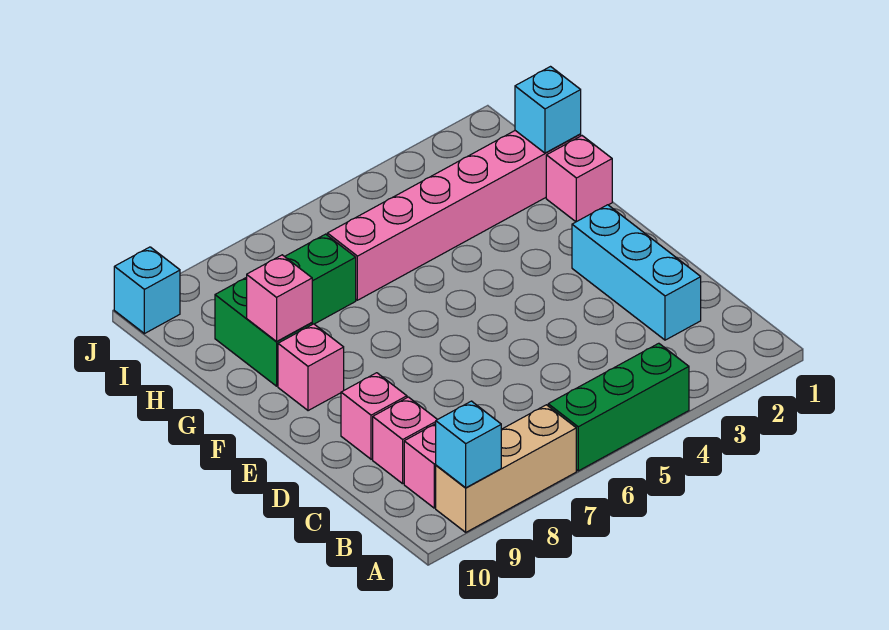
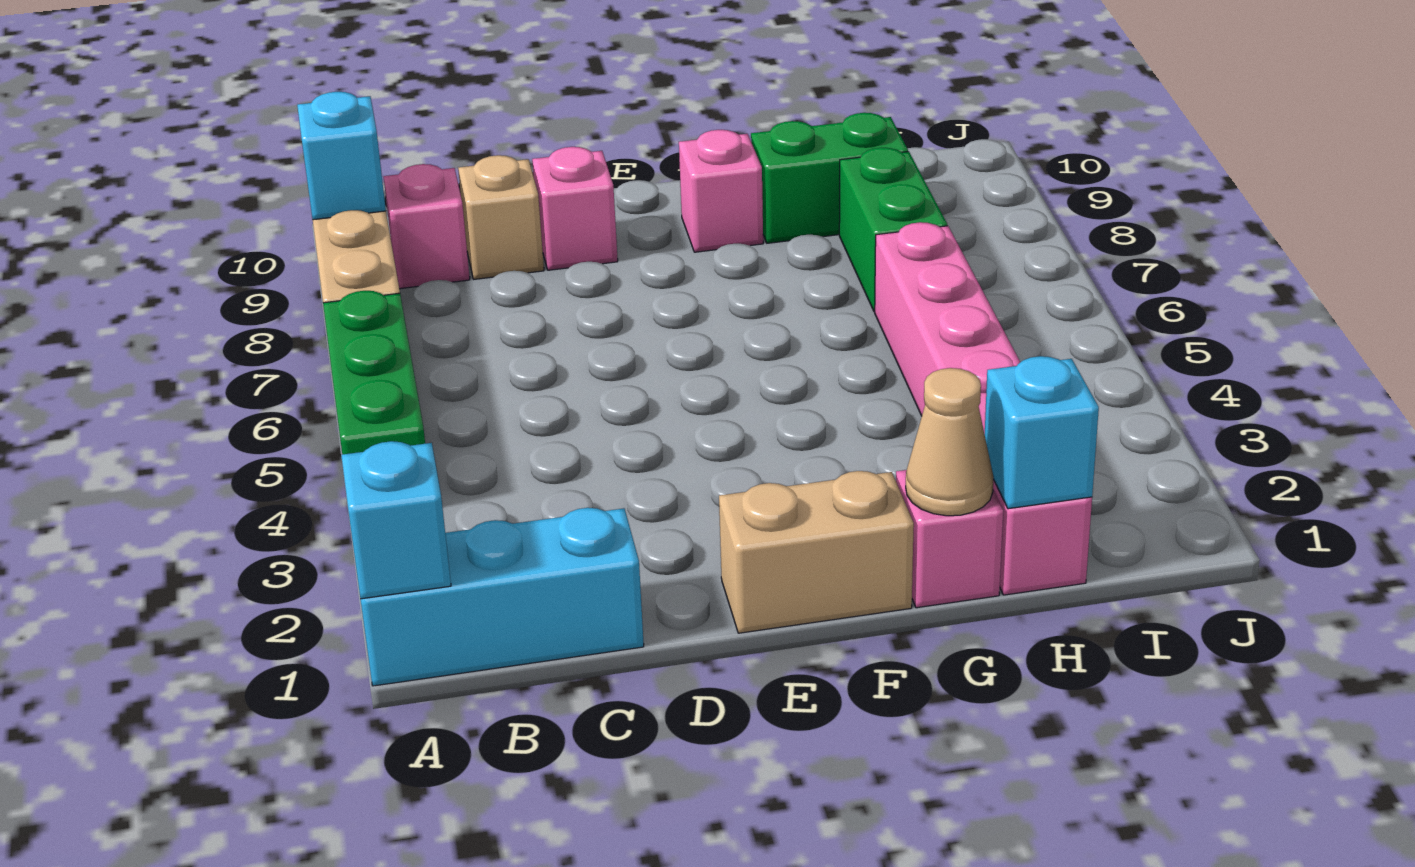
cyan 1x3 brick [572,205,701,340] -> cyan 1x3 brick moved to [361,508,644,686]
pink 1x1 brick [373,397,437,484] -> tan 1x1 brick [458,155,544,279]
none -> tan 1x2 brick [719,471,914,633]
none -> tan 1x1 cone [906,368,994,516]
pink 1x1 brick [247,255,312,341] -> none
cyan 1x1 brick [114,247,180,334] -> cyan 1x1 brick moved to [341,441,451,599]

